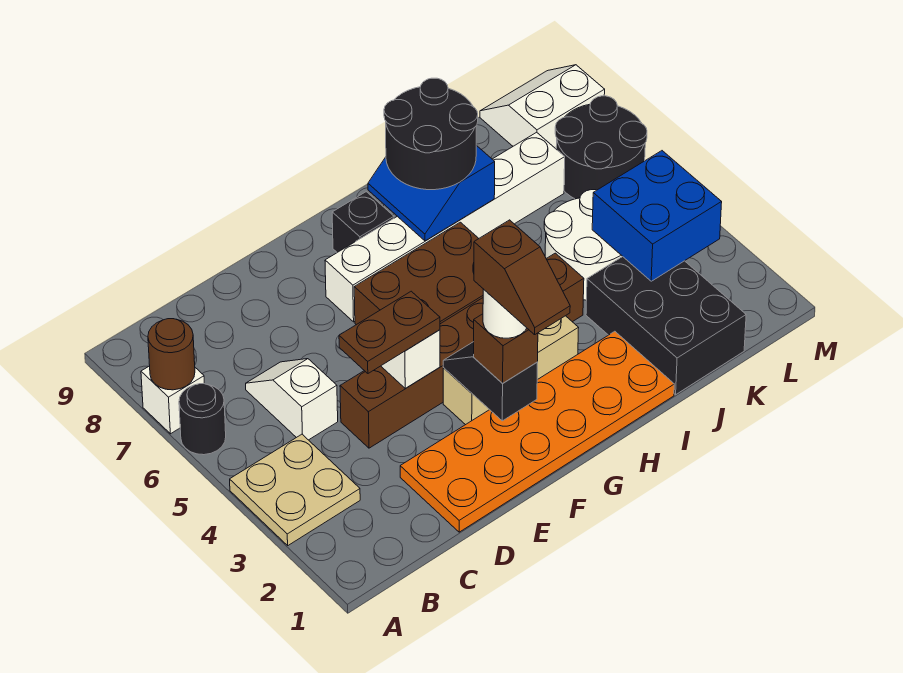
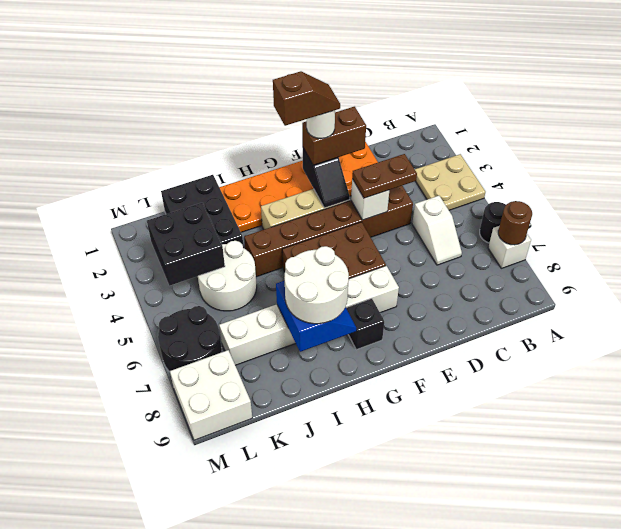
brown 1x2 slope [474,220,570,335] -> brown 1x2 slope turned to [273,71,340,126]
brown 1x1 brick [474,314,538,383] -> brown 1x2 brick [302,107,366,165]
black 2x2 round brick [384,78,478,190] -> white 2x2 round brick [285,246,349,324]
blue 2x2 brick [592,151,722,281] -> black 2x2 brick [147,203,225,286]
white 2x2 slope [480,65,605,149] -> white 2x2 brick [170,350,252,440]

